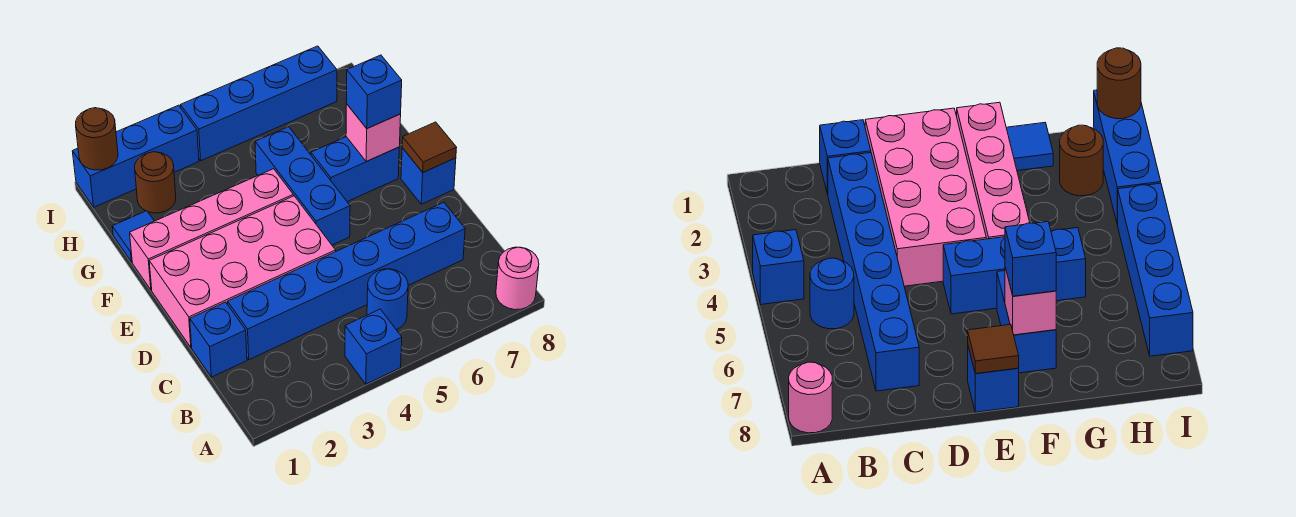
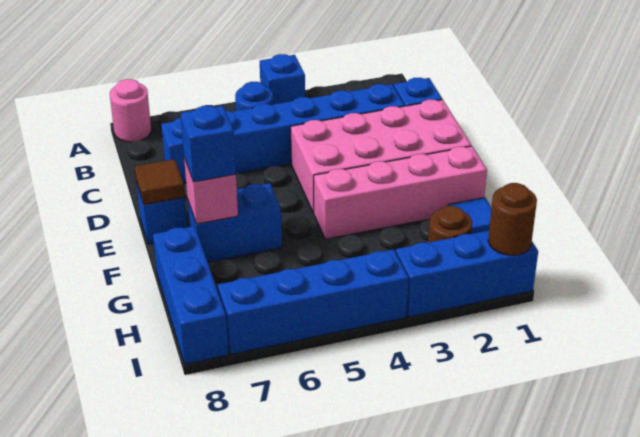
blue 1x3 brick [255,127,350,245] -> blue 1x3 brick moved to [153,226,228,364]

